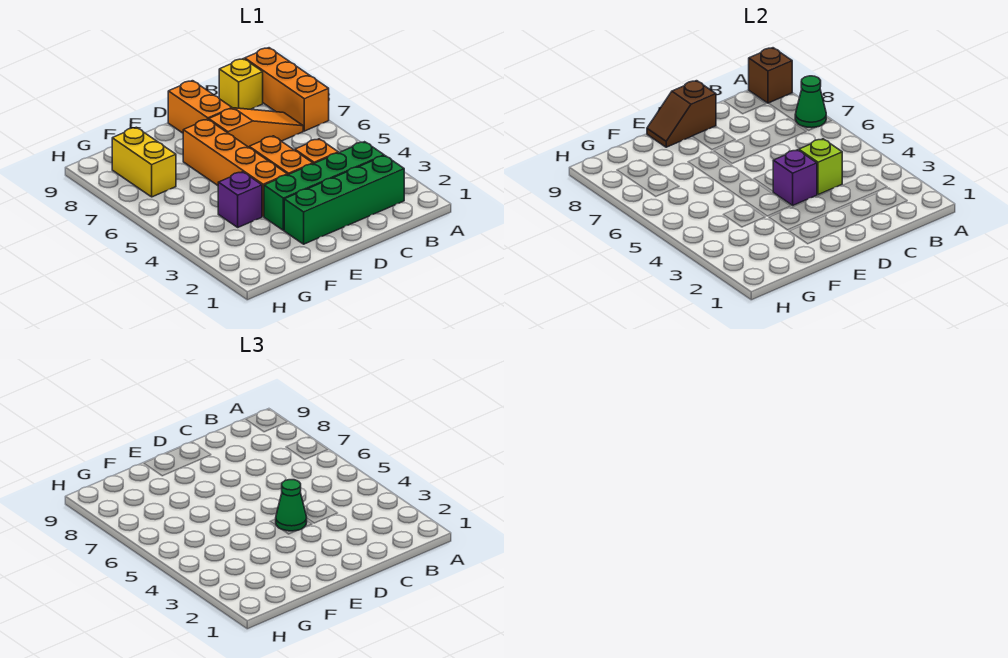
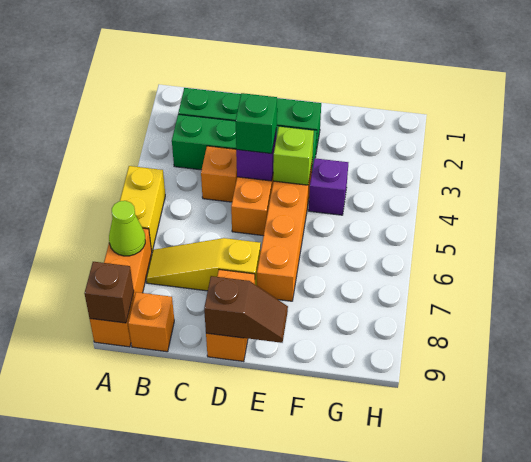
green 1x1 cone [795,76,826,128] -> lime 1x1 cone [109,201,145,256]
orange 1x3 slope [209,108,303,147] -> yellow 1x3 slope [146,238,261,291]
yellow 1x1 brick [219,59,263,109] -> orange 1x1 brick [128,292,174,352]
lime 1x1 brick [799,139,842,195] -> lime 1x1 brick moved to [273,127,314,185]
green 1x1 cone [276,480,307,531] -> green 1x1 brick [236,93,277,154]
yellow 1x2 brick [112,127,176,197] -> yellow 1x2 brick moved to [120,166,165,251]

